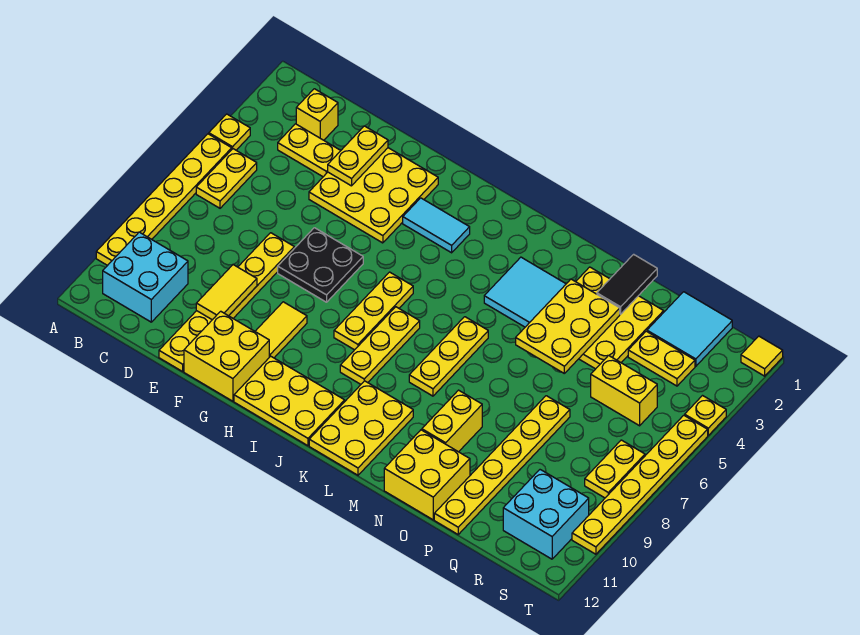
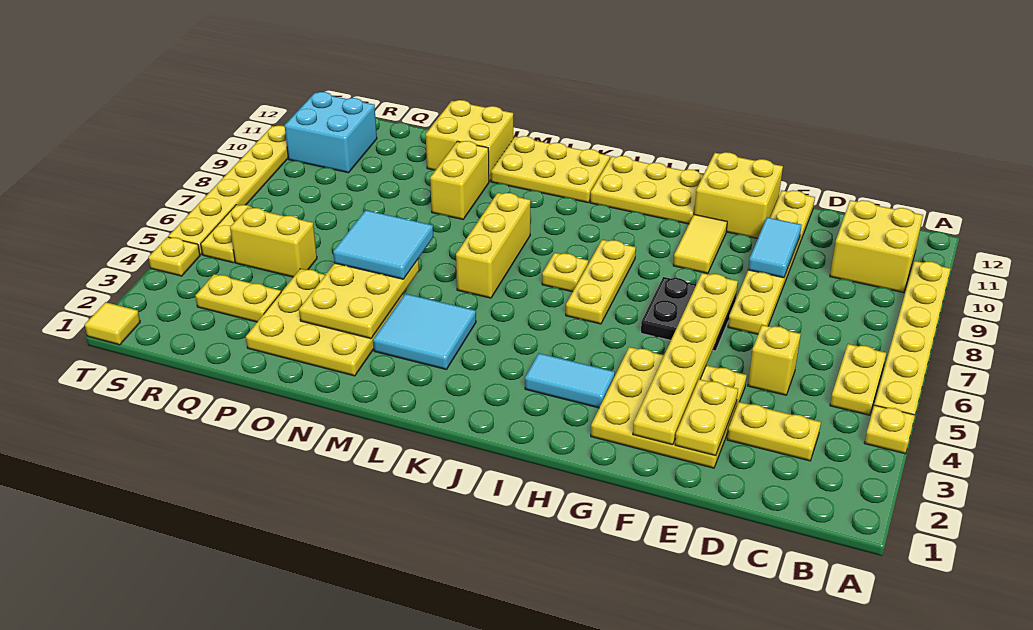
cyan 2x2 brick [103,232,188,322] -> yellow 2x2 brick [830,200,923,293]
yellow 1x1 brick [296,89,338,140] -> yellow 1x1 brick moved to [748,325,801,395]
yellow 1x2 tile [196,265,257,320] -> cyan 1x2 tile [748,217,802,278]
yellow 1x3 plate [340,307,420,384] -> yellow 1x1 plate [542,253,588,292]
yellow 2x3 plate [309,381,413,475] -> yellow 2x3 plate turned to [491,136,610,203]
yellow 1x3 plate [409,317,488,396] -> yellow 1x3 brick [456,193,531,298]
black 1x2 tile [597,254,657,314] -> none
yellow 1x6 plate [434,396,570,534] -> yellow 1x6 plate moved to [633,273,738,445]
cyan 2x2 tile [647,292,732,366] -> cyan 2x2 tile moved to [333,210,433,279]
yellow 1x2 plate [585,440,645,498] -> yellow 1x2 plate moved to [201,205,267,263]

